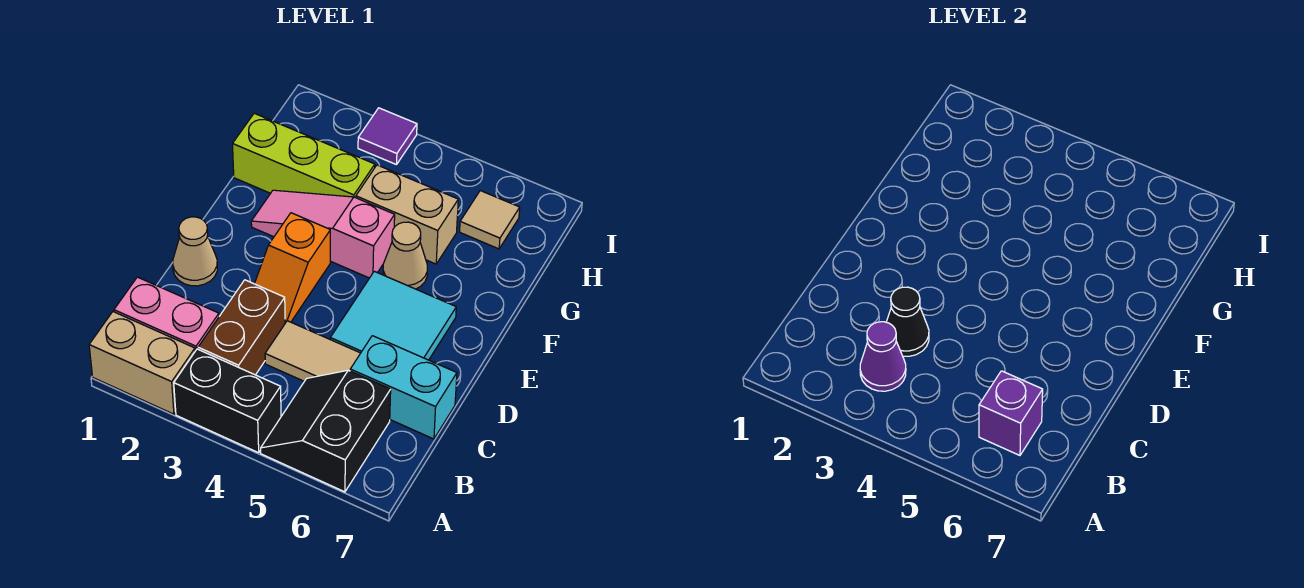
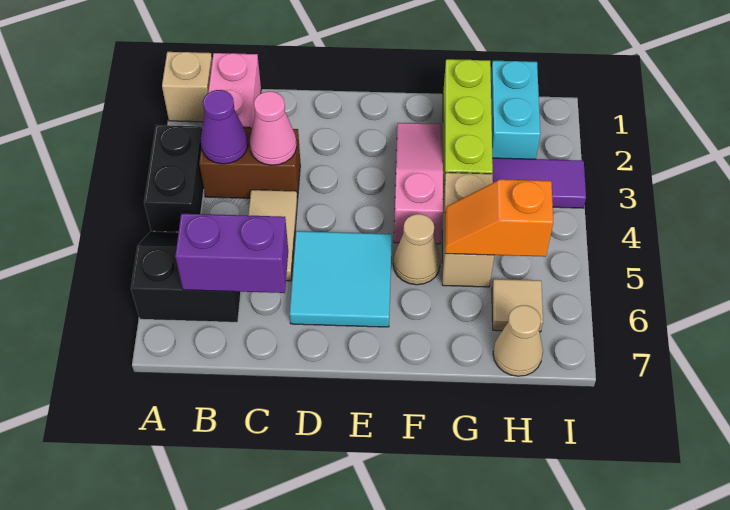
tan 1x2 brick [89,312,195,414] -> tan 1x1 brick [162,52,212,122]
purple 1x1 brick [979,371,1043,455] -> purple 1x2 brick [175,214,288,293]
black 1x1 cone [887,287,929,356] -> pink 1x1 cone [250,91,297,165]
cyan 1x2 brick [350,336,457,439] -> cyan 1x2 brick moved to [491,61,540,159]
tan 1x1 cone [173,217,217,286] -> tan 1x1 cone moved to [493,305,543,376]
orange 1x2 slope [255,213,330,323] -> orange 1x2 slope moved to [445,179,553,257]
purple 1x1 tile [358,108,417,165] -> purple 1x2 tile [492,158,586,208]

